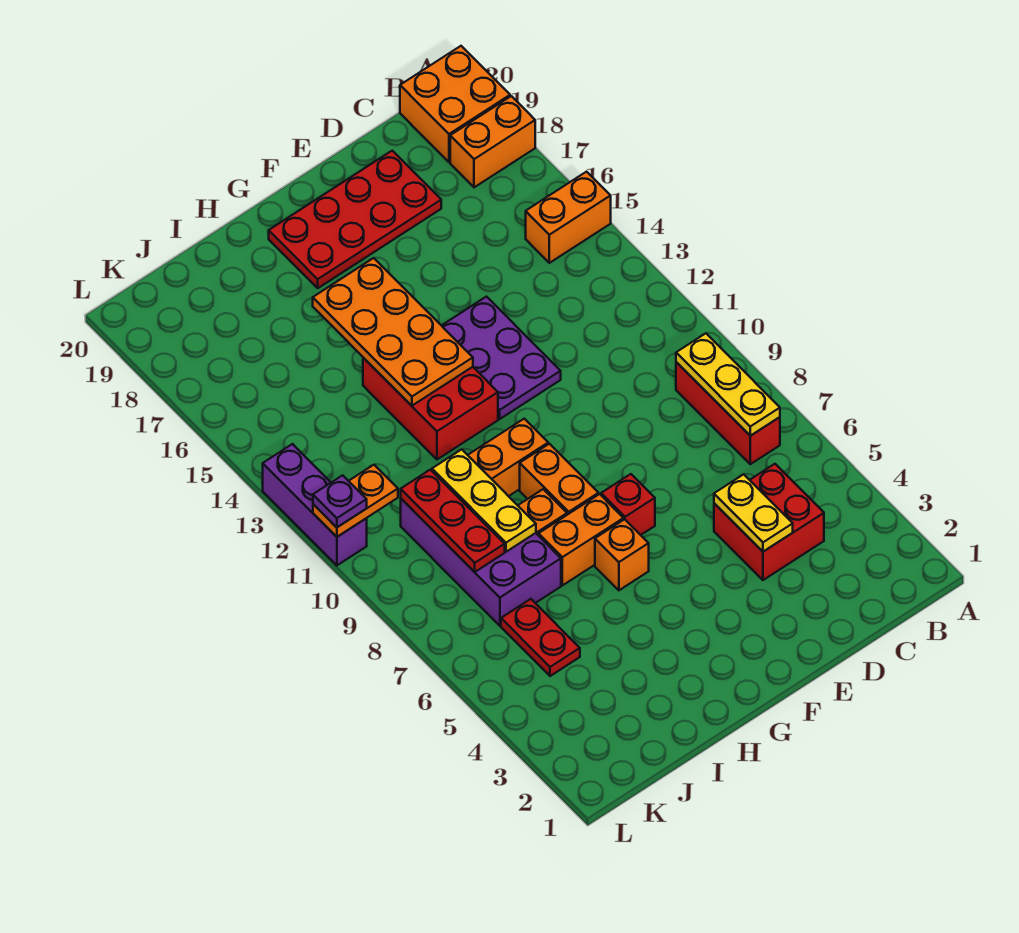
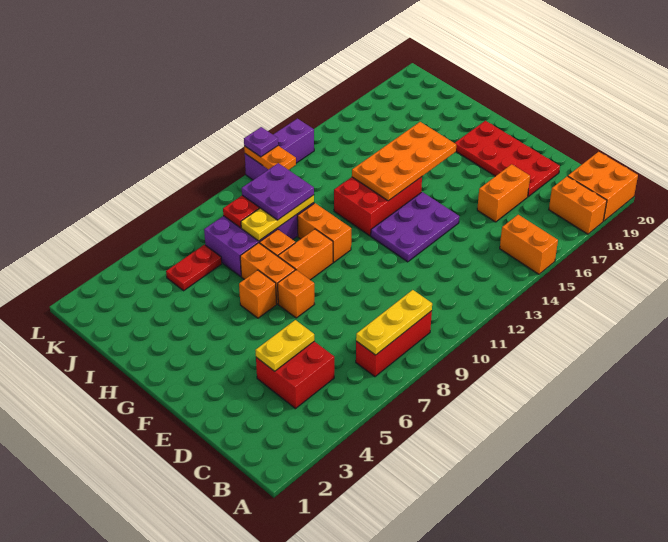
none -> orange 1x2 brick [477,164,530,222]
red 1x1 brick [601,474,655,535] -> orange 1x1 brick [278,270,315,318]
none -> purple 2x2 plate [242,163,314,220]

